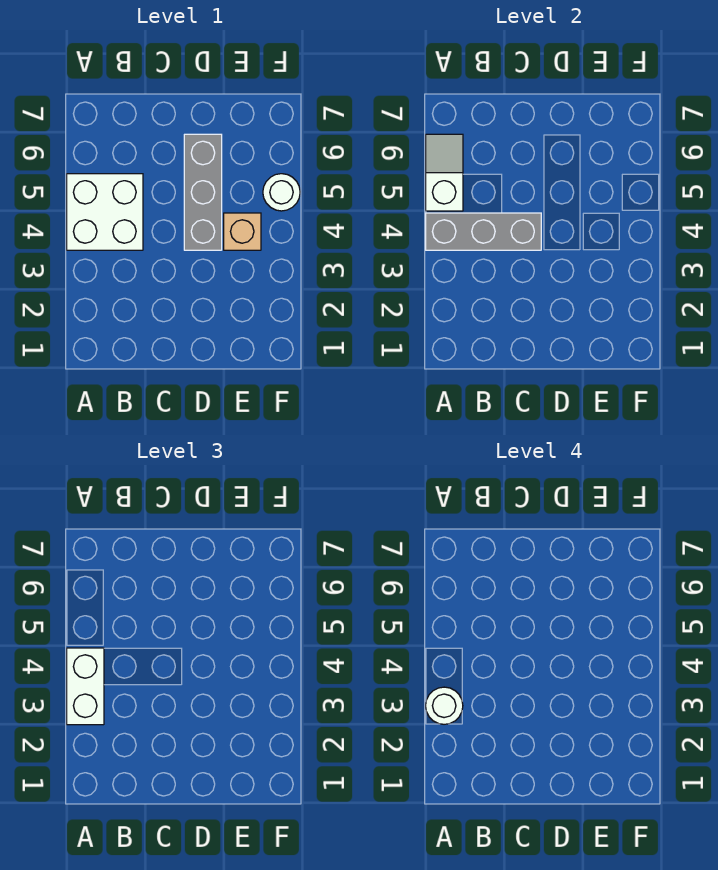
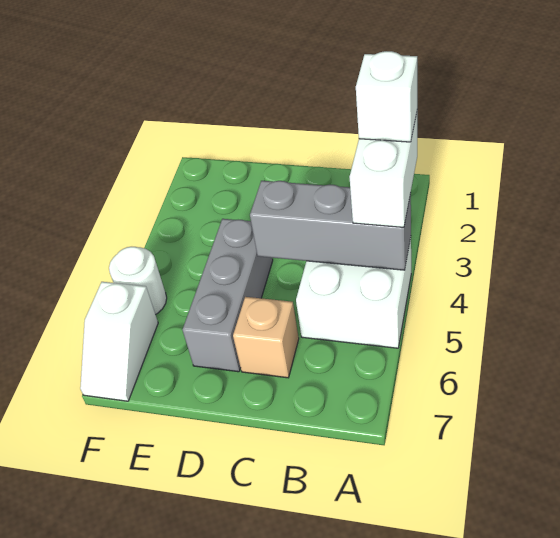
white 1x1 round brick [426,687,463,724] -> white 1x1 brick [356,51,417,142]
white 1x2 slope [426,134,463,211] -> white 1x2 slope moved to [80,282,158,401]
tan 1x1 brick [224,213,261,250] -> tan 1x1 brick moved to [233,297,299,378]

